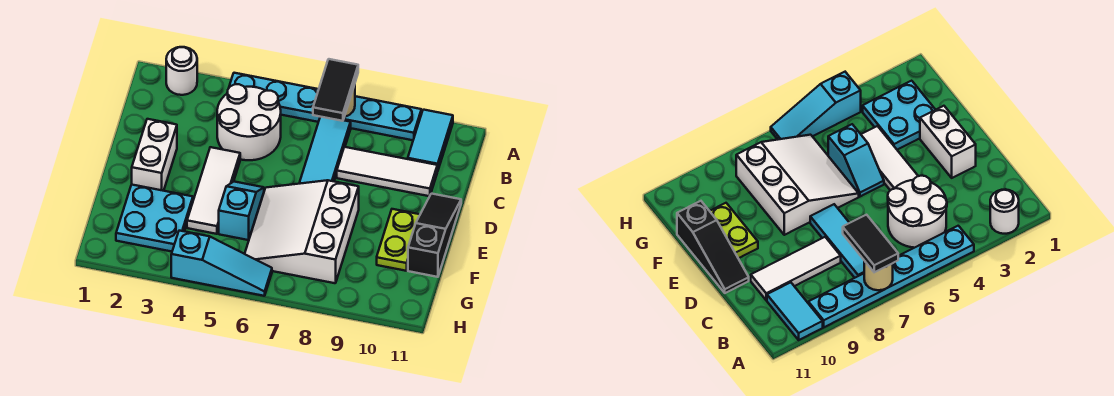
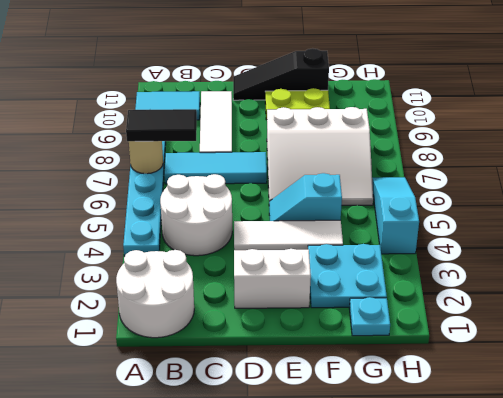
white 1x1 round brick [166,47,197,95] -> white 2x2 round brick [116,250,194,338]
none -> cyan 1x1 plate [349,297,390,336]

